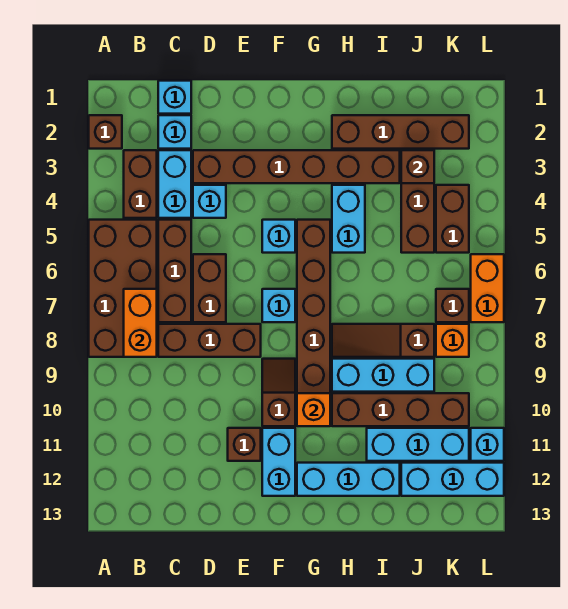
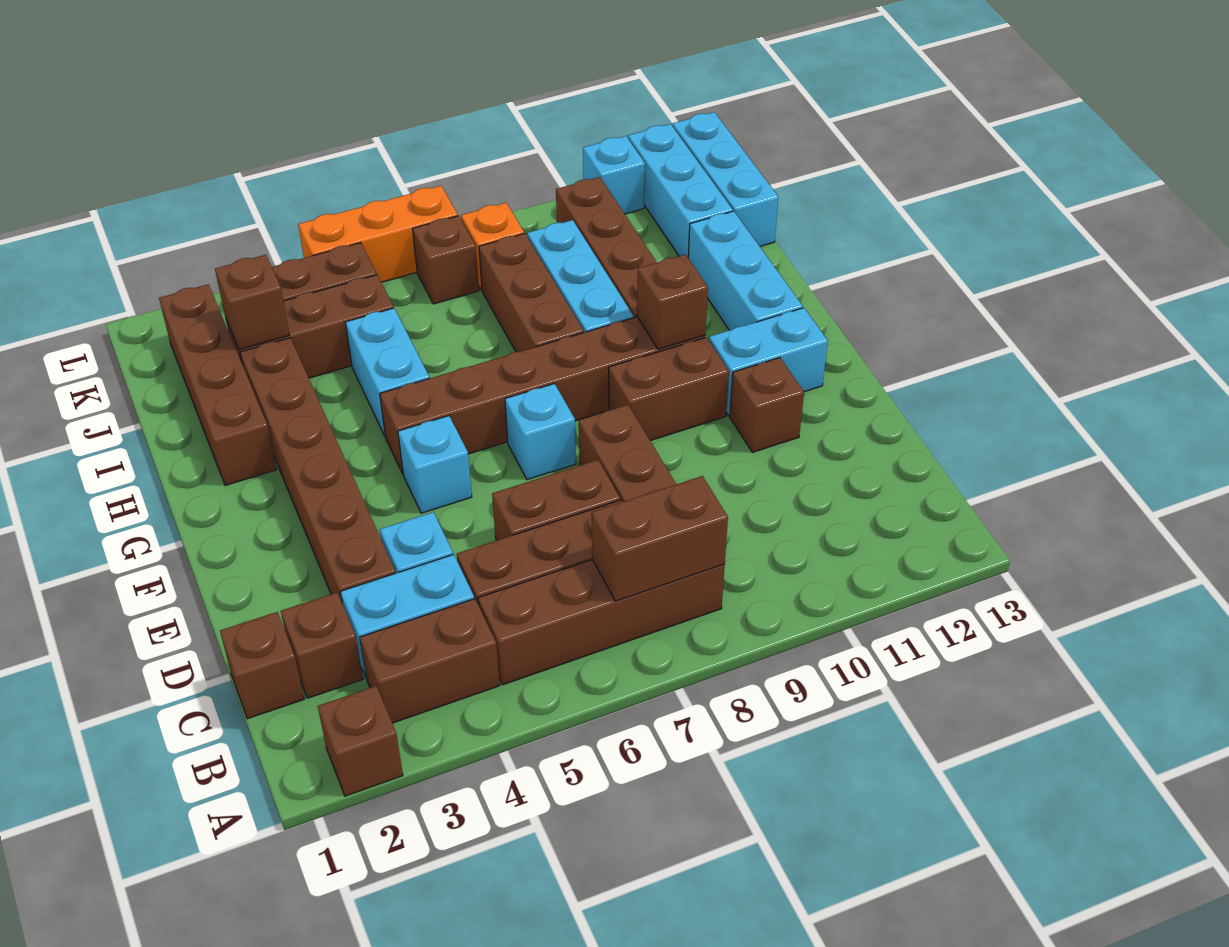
brown 2x4 brick [89,220,157,357] -> brown 1x4 brick [478,560,725,685]
orange 1x2 brick [124,289,157,357] -> brown 1x2 brick [592,476,728,601]
cyan 1x1 brick [158,81,191,114] -> brown 1x1 brick [220,612,304,719]
cyan 1x1 brick [158,115,191,149] -> brown 1x1 brick [281,593,363,698]
brown 1x2 slope [262,359,295,426] -> brown 1x2 brick [609,337,729,441]
orange 1x1 brick [297,393,330,426] -> brown 1x1 brick [637,254,708,349]
cyan 1x2 brick [332,185,365,253] -> cyan 1x2 brick turned to [345,308,430,437]
brown 1x3 slope [332,324,434,357] -> brown 1x3 brick [479,233,584,352]
cyan 1x3 brick [367,428,469,461] -> cyan 1x3 brick moved to [673,112,778,246]
orange 1x2 brick [471,254,504,322] -> orange 1x3 brick [298,186,458,282]

